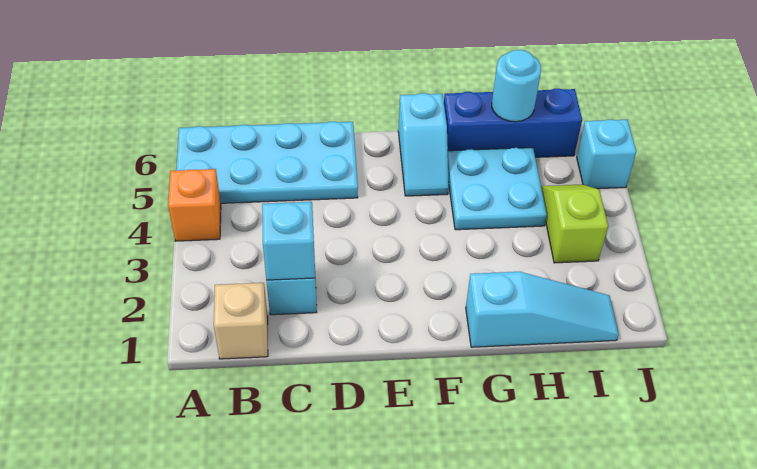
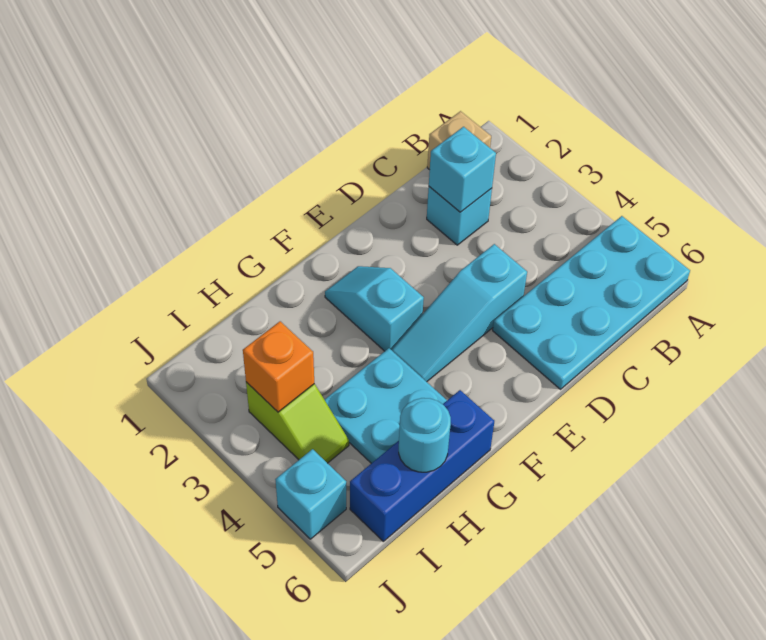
orange 1x1 brick [168,169,221,241] -> orange 1x1 brick moved to [243,321,314,412]
cyan 1x2 slope [398,93,449,196] -> cyan 1x2 slope moved to [325,266,424,351]
cyan 1x3 slope [466,272,619,347] -> cyan 1x3 slope moved to [392,244,527,382]

